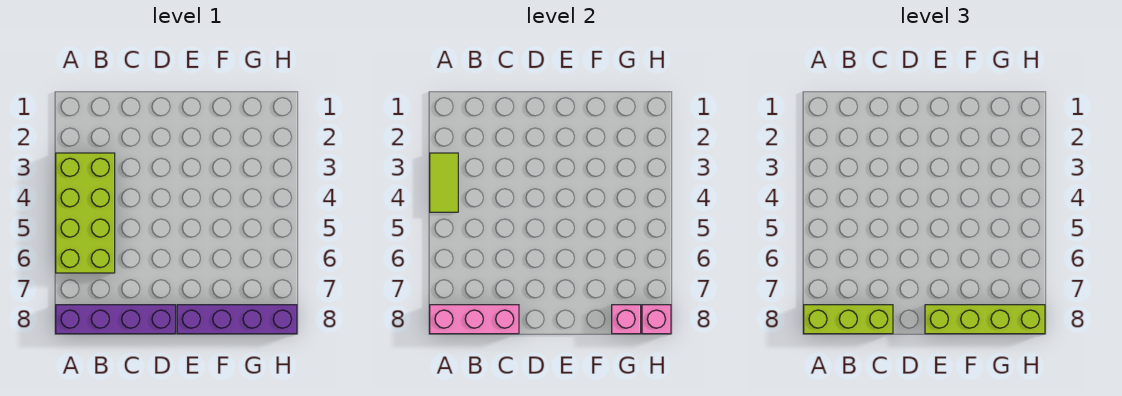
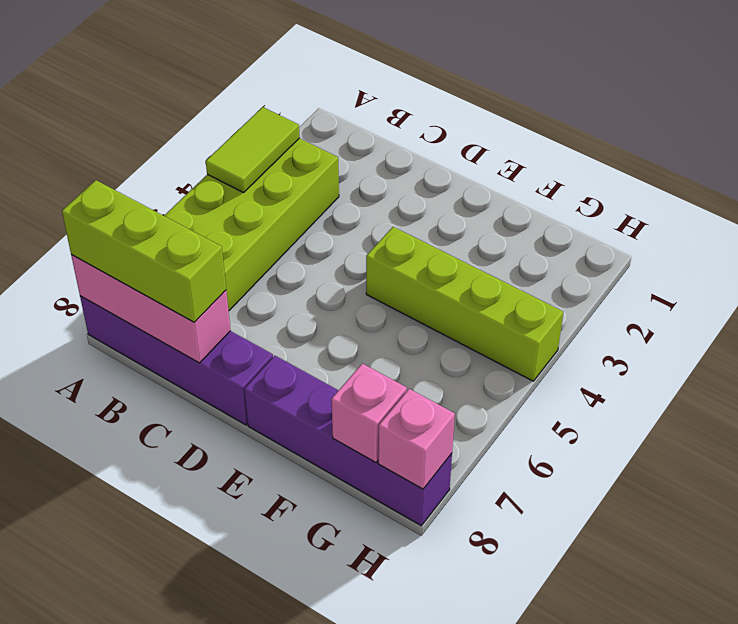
lime 1x4 brick [925,305,1045,334] -> lime 1x4 brick moved to [366,227,563,381]

